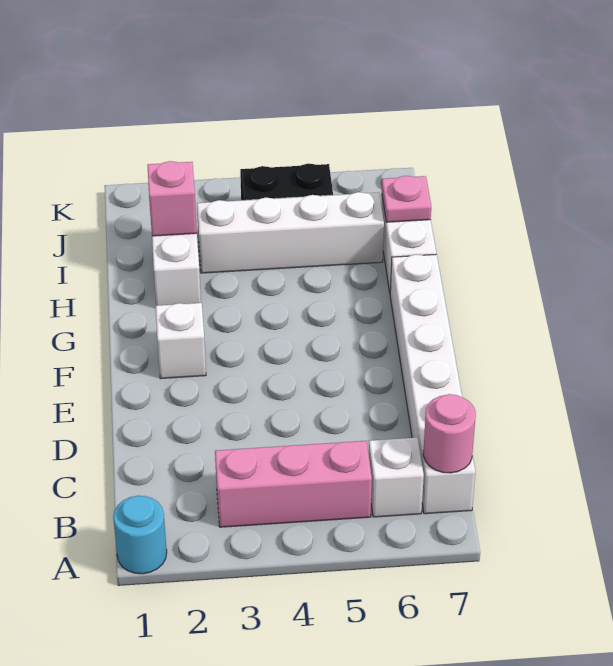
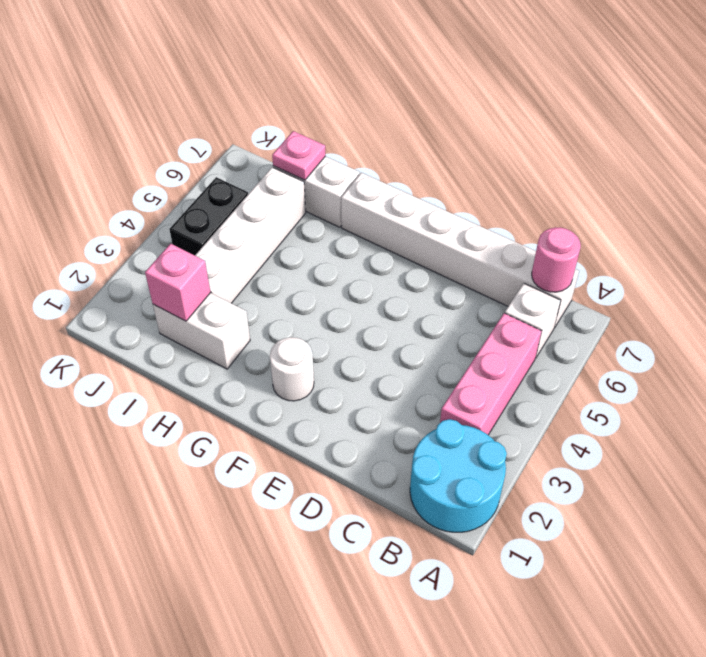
cyan 1x1 round brick [113,496,167,574] -> cyan 2x2 round brick [410,419,507,532]
white 1x1 brick [156,303,206,379] -> white 1x1 round brick [270,337,314,401]

